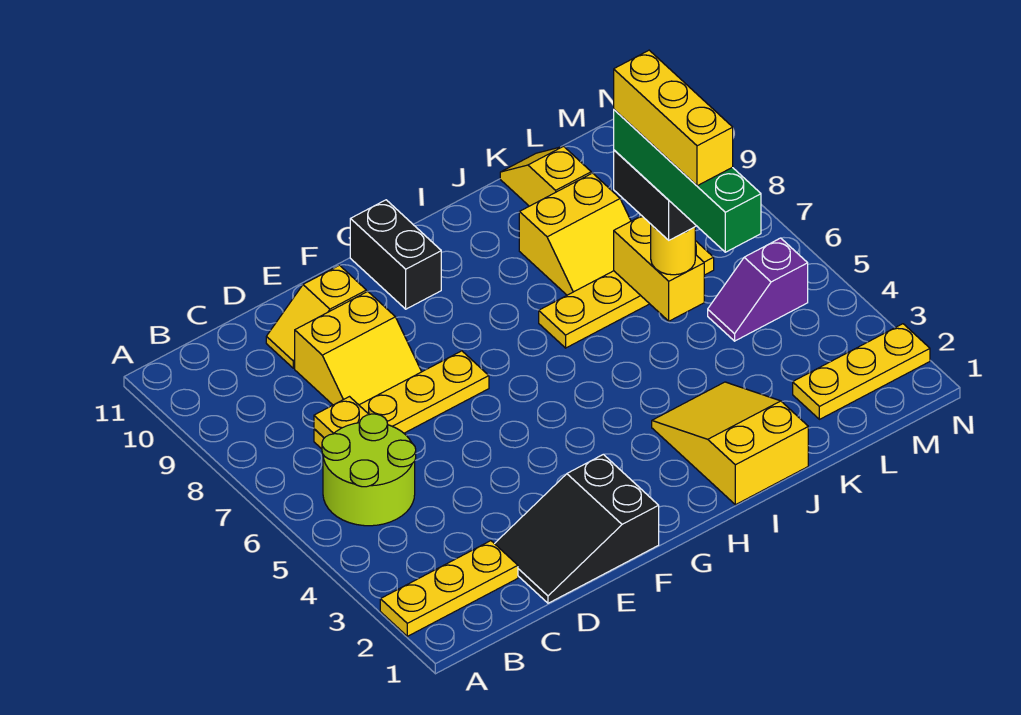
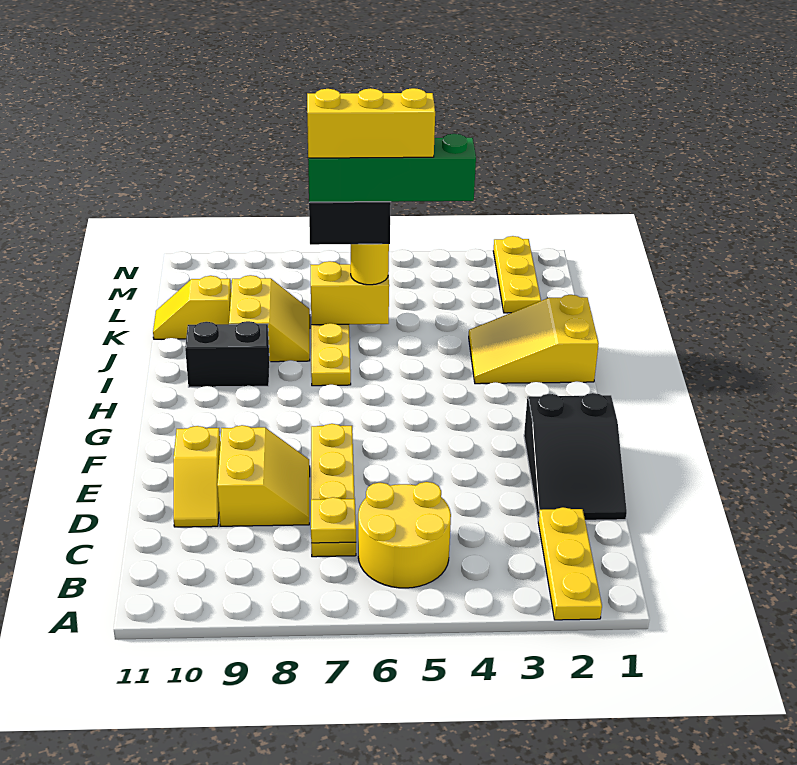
lime 2x2 round brick [322,414,416,526] -> yellow 2x2 round brick [358,482,451,588]
black 1x2 brick [350,200,441,309] -> black 1x2 brick moved to [185,321,270,387]
purple 1x2 slope [708,238,808,341] -> none

